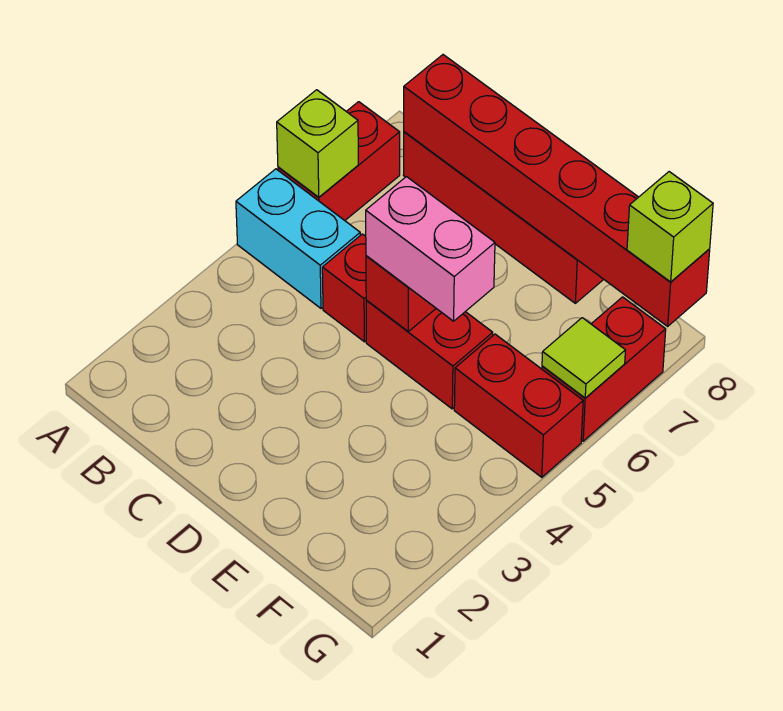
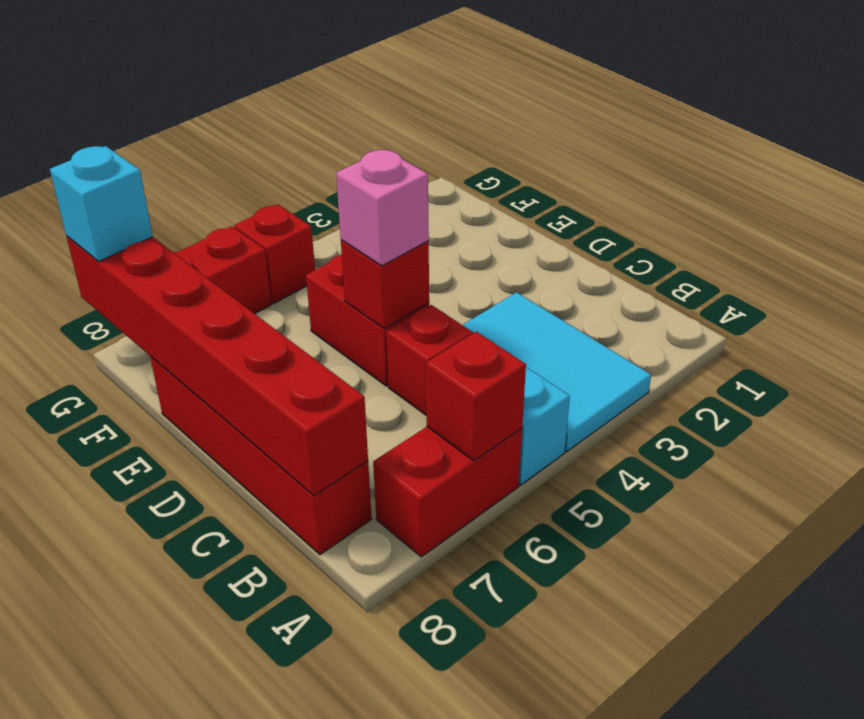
none -> cyan 2x3 tile [463,292,651,452]
lime 1x1 brick [277,90,358,197] -> red 1x1 brick [426,332,526,461]
pink 1x2 brick [366,177,495,321] -> pink 1x1 brick [336,150,429,266]
red 1x2 brick [454,334,583,477] -> red 1x1 brick [234,204,315,303]
lime 1x1 tile [542,318,625,398] -> none
lime 1x1 brick [627,172,713,282] -> cyan 1x1 brick [50,146,153,261]

